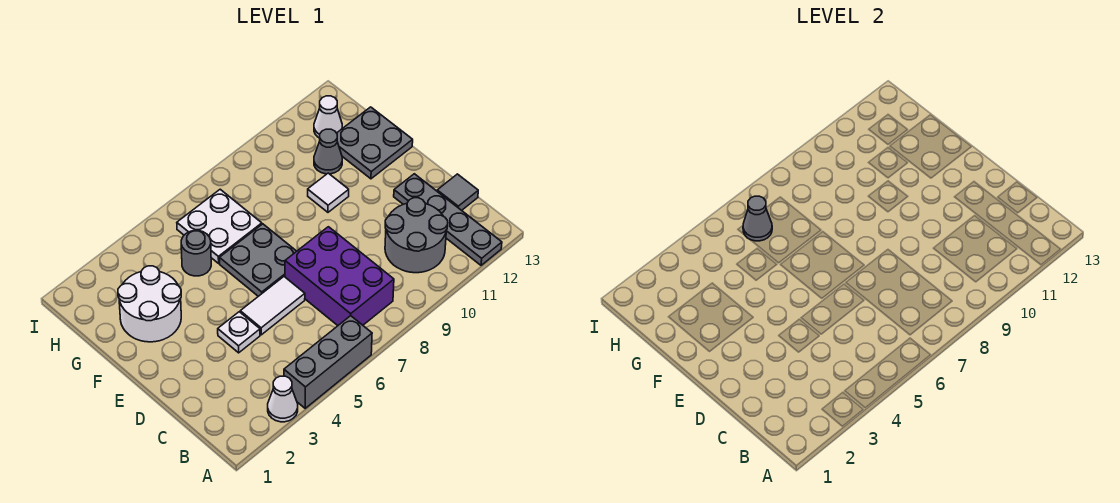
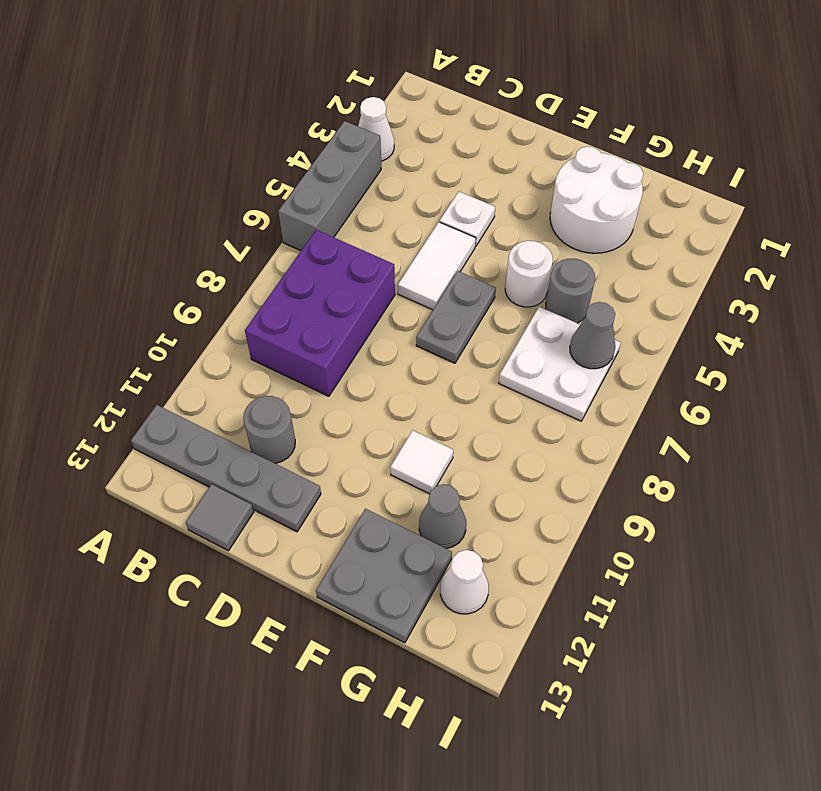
purple 2x3 brick [285,227,394,325] -> purple 2x3 brick turned to [245,230,395,396]
grey 2x2 round brick [385,198,448,273] -> grey 1x1 round brick [243,396,295,463]
grey 2x2 plate [219,224,297,296] -> grey 1x2 plate [416,271,496,363]
none -> white 1x1 round brick [505,241,553,307]

